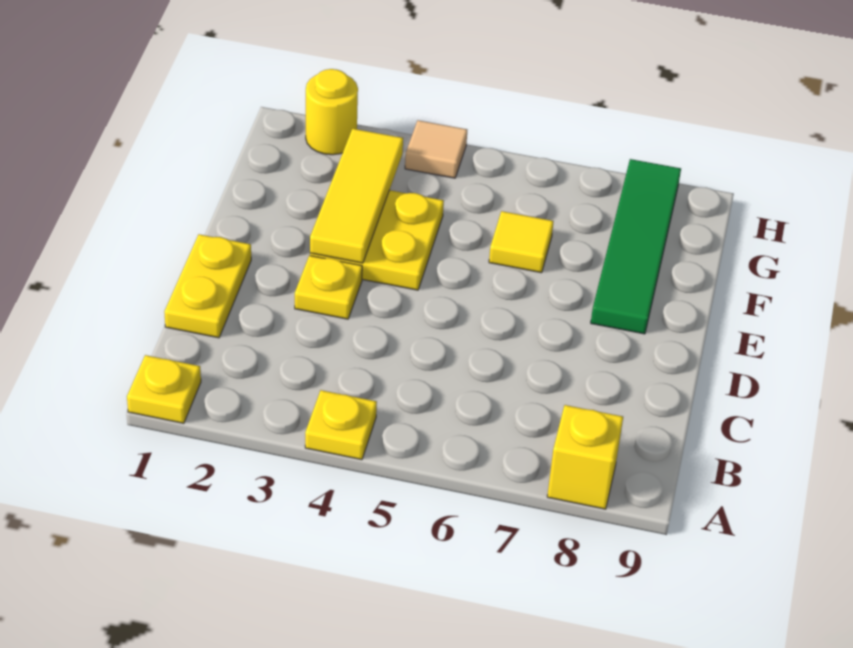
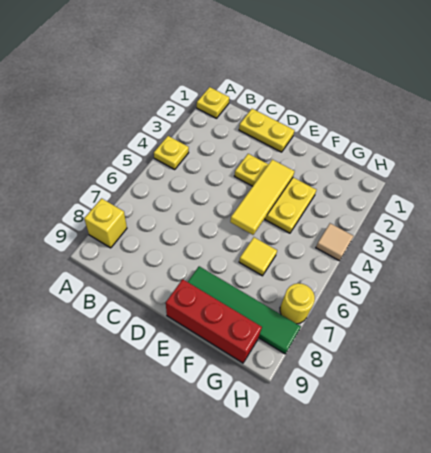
yellow 1x3 tile [310,129,403,263] -> yellow 1x3 tile turned to [230,159,295,235]
none -> red 1x3 brick [166,279,262,363]
yellow 1x1 round brick [306,69,358,155] -> yellow 1x1 round brick moved to [280,283,315,324]

